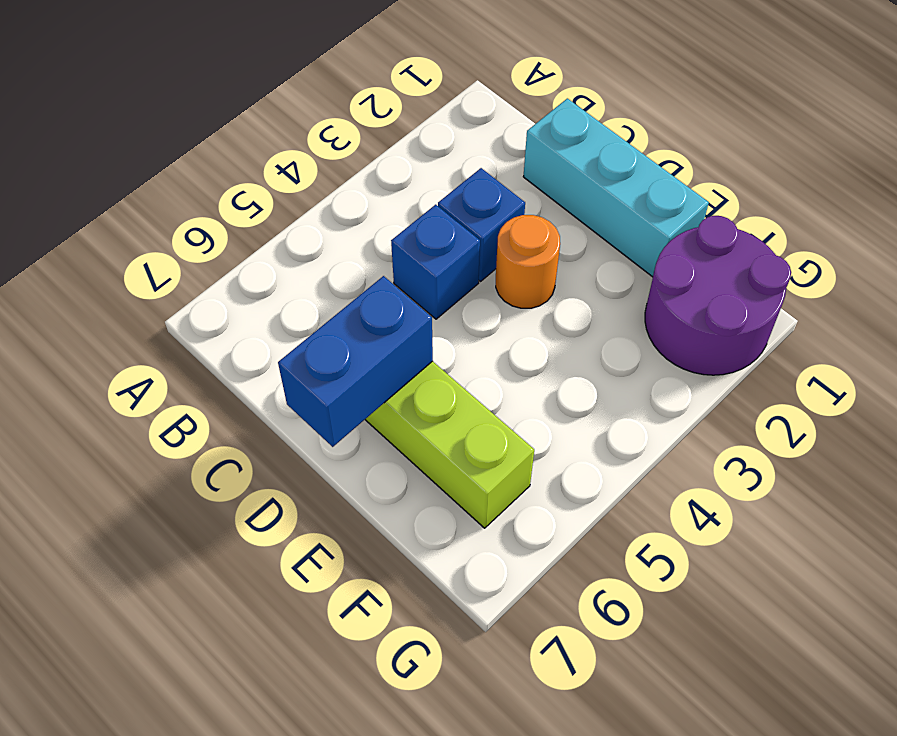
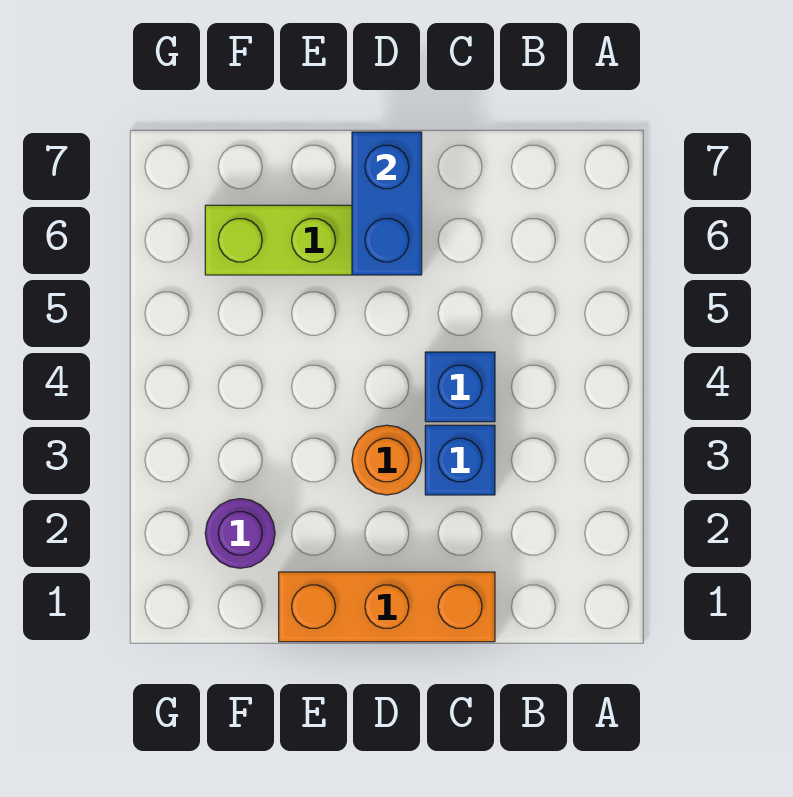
cyan 1x3 brick [523,98,709,277] -> orange 1x3 brick [279,572,495,642]
purple 2x2 round brick [645,216,791,375] -> purple 1x1 round brick [205,499,275,568]

